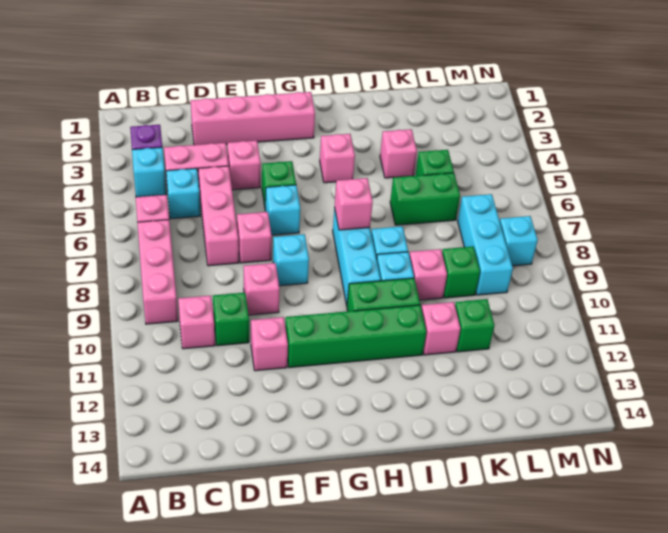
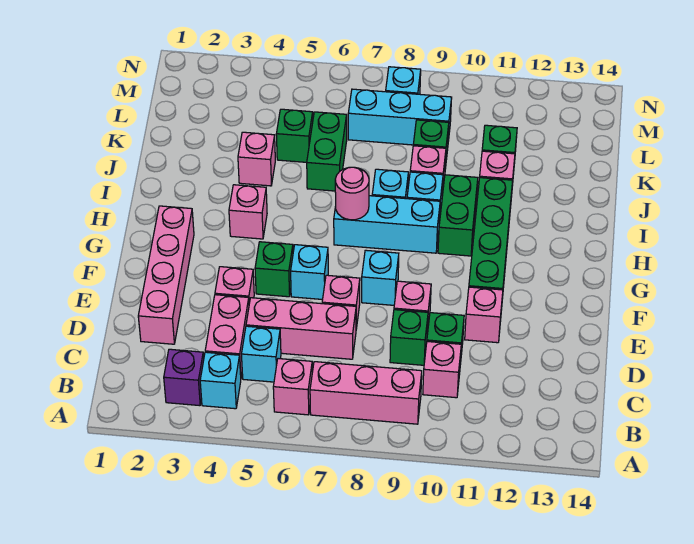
none -> green 1x1 brick [390,310,428,365]
pink 1x1 brick [335,178,373,230] -> pink 1x1 round brick [335,167,369,220]

